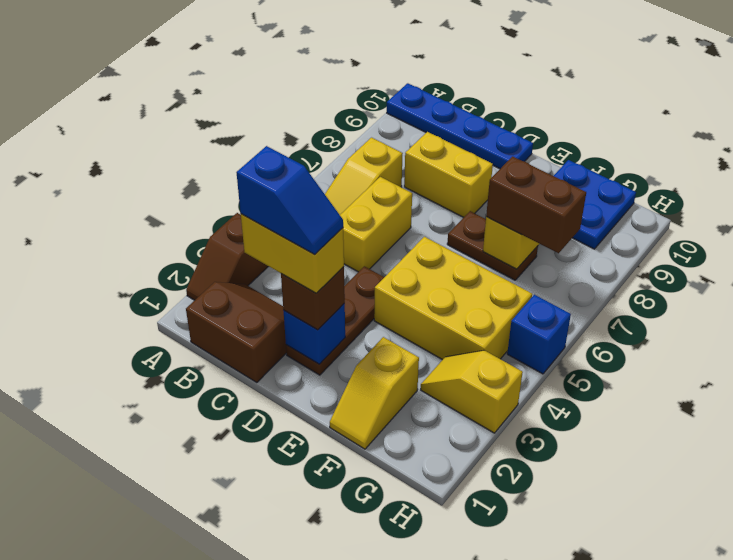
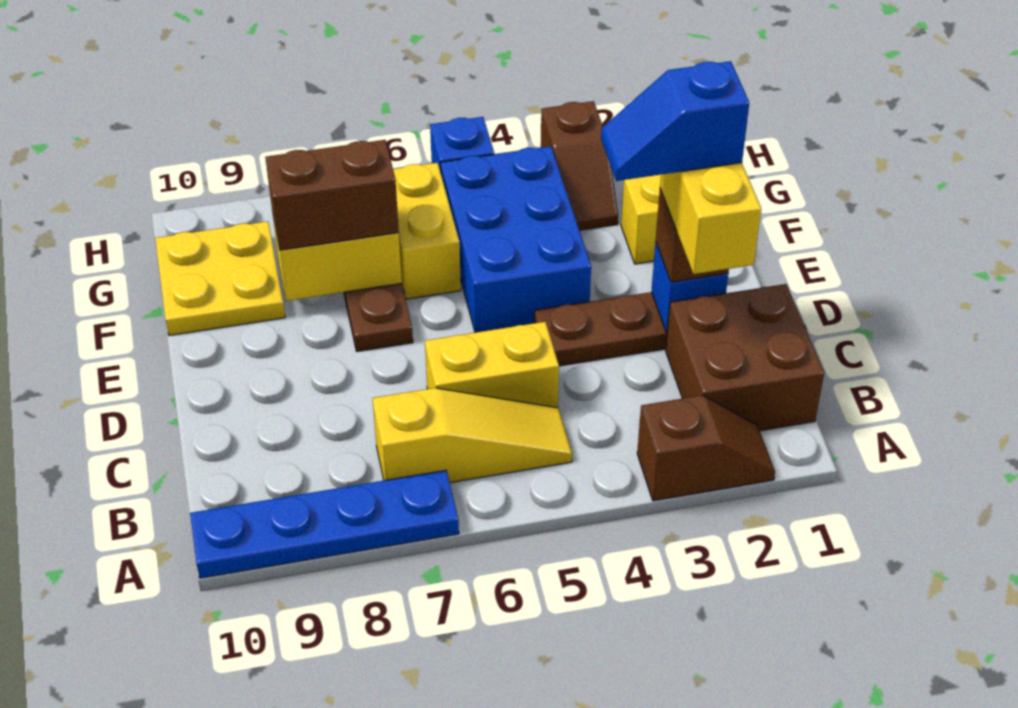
blue 1x4 plate [387,83,533,169] -> blue 1x4 plate turned to [190,470,459,578]
brown 2x2 slope [186,282,286,383] -> brown 2x2 brick [666,284,824,431]
blue 1x2 slope [236,146,343,254] -> blue 1x2 slope turned to [601,61,749,181]
yellow 1x2 brick [404,132,493,217] -> yellow 1x2 brick moved to [393,163,461,299]
yellow 2x3 brick [374,237,532,360] -> blue 2x3 brick [441,146,591,333]
brown 1x2 brick [486,156,586,253] -> brown 1x2 brick turned to [265,140,399,250]
blue 2x2 plate [554,160,636,249] -> yellow 2x2 plate [155,221,285,336]
yellow 1x2 slope [421,350,523,433] -> brown 1x2 slope [541,101,618,230]

